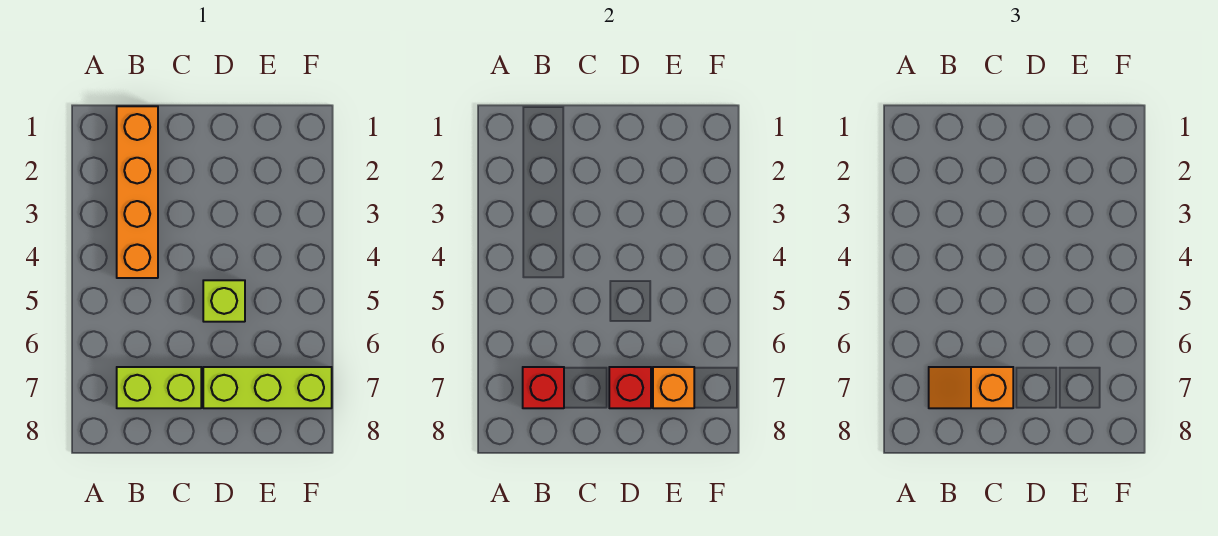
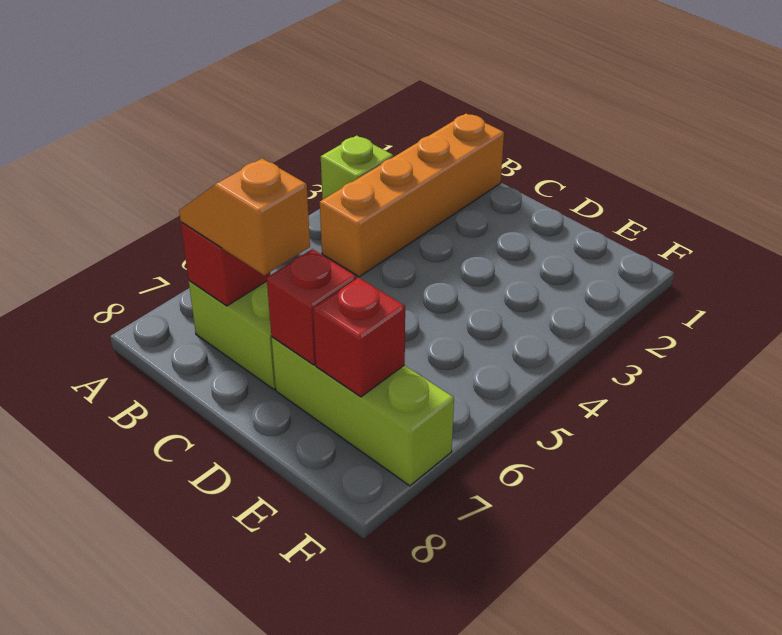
lime 1x1 brick [203,280,245,322] -> lime 1x1 brick moved to [321,135,393,200]
orange 1x1 brick [653,367,694,408] -> red 1x1 brick [313,278,405,397]

